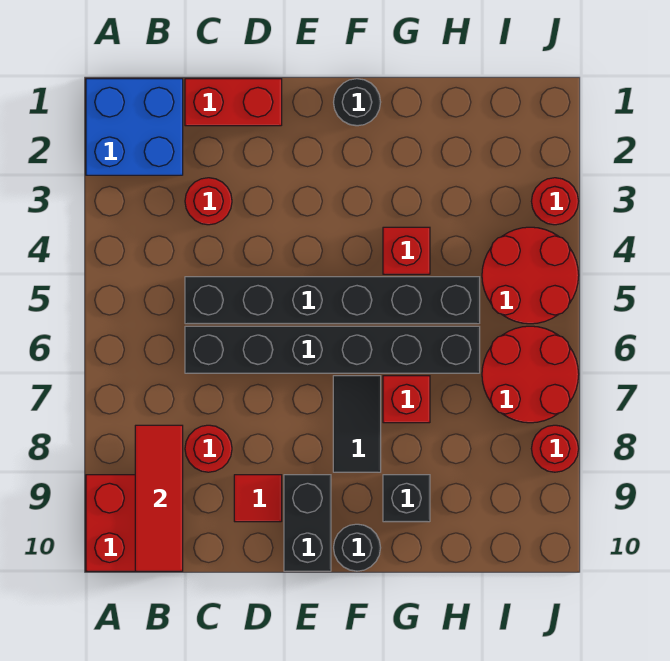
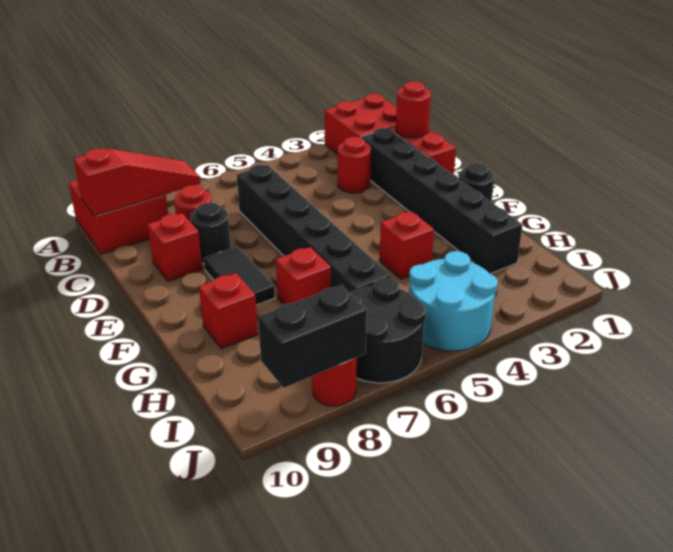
blue 2x2 brick [86,79,183,175] -> red 2x2 brick [325,94,397,154]
red 1x3 tile [135,425,183,571] -> red 1x3 slope [74,148,200,216]
black 1x6 brick [185,277,480,324] -> black 1x6 brick moved to [361,128,523,274]
red 1x1 tile [234,475,282,522] -> red 1x1 brick [147,213,202,281]
black 1x2 brick [284,475,331,571] -> black 1x2 brick moved to [258,285,367,388]
black 1x2 tile [333,376,381,472] -> black 1x2 tile turned to [204,246,275,305]
black 1x1 round brick [334,524,381,571] -> black 1x1 round brick moved to [190,202,231,264]
black 1x1 brick [383,475,430,522] -> red 1x1 brick [199,273,258,349]
red 2x2 round brick [482,227,579,324] -> cyan 2x2 round brick [409,251,498,351]
red 2x2 round brick [482,326,579,423] -> black 2x2 round brick [349,278,426,383]
red 1x1 round brick [531,178,579,225] -> red 1x1 round brick moved to [396,81,431,138]

